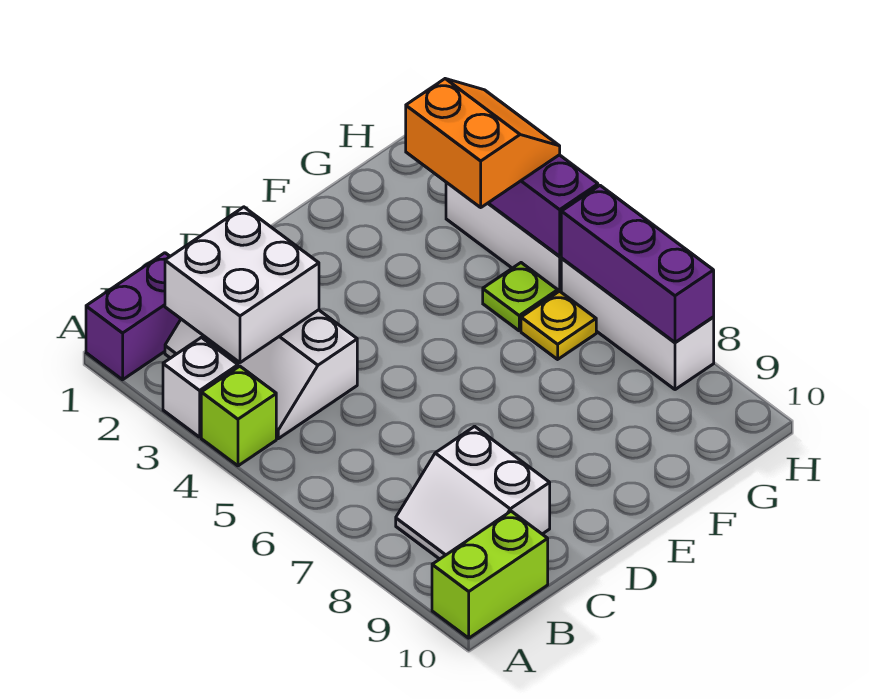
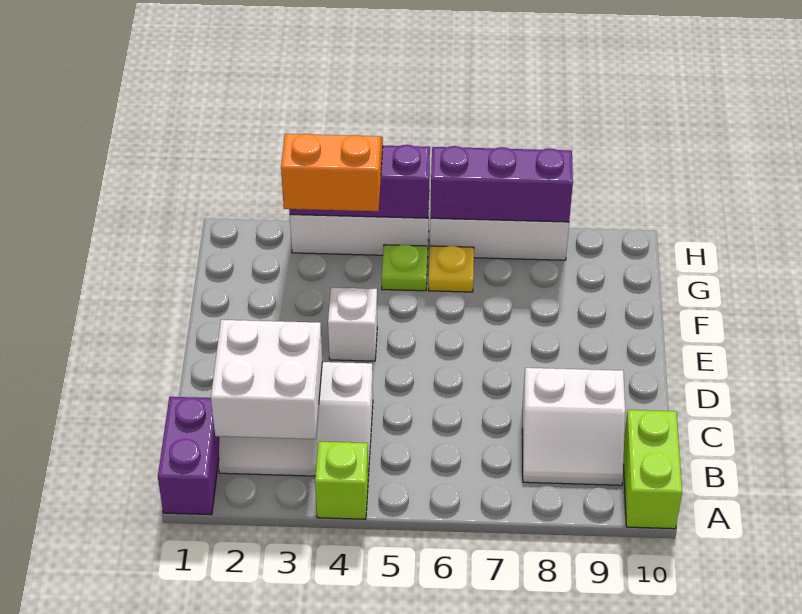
white 1x1 brick [163,337,238,437] -> white 1x1 brick moved to [328,288,377,361]

